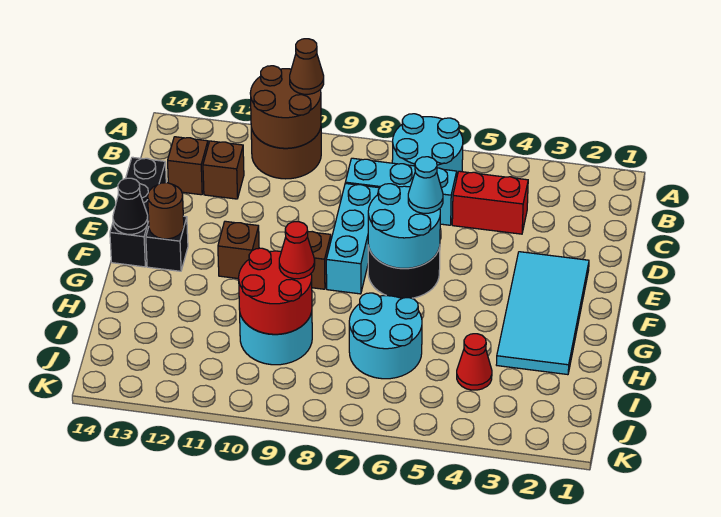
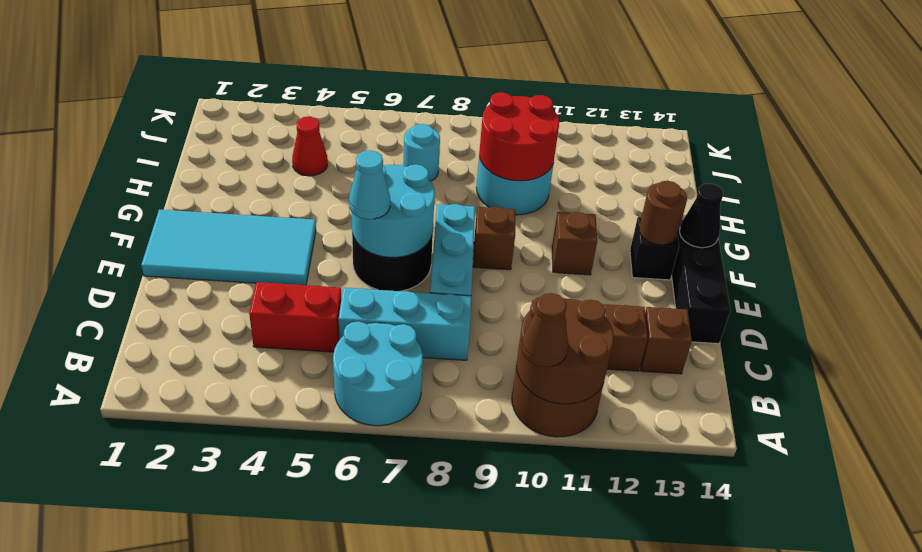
cyan 2x4 tile [496,252,589,375] -> cyan 2x4 tile turned to [141,209,316,285]
cyan 2x2 round brick [349,293,422,379] -> cyan 1x1 round brick [403,124,440,181]
red 1x1 cone [279,222,315,279] -> none

